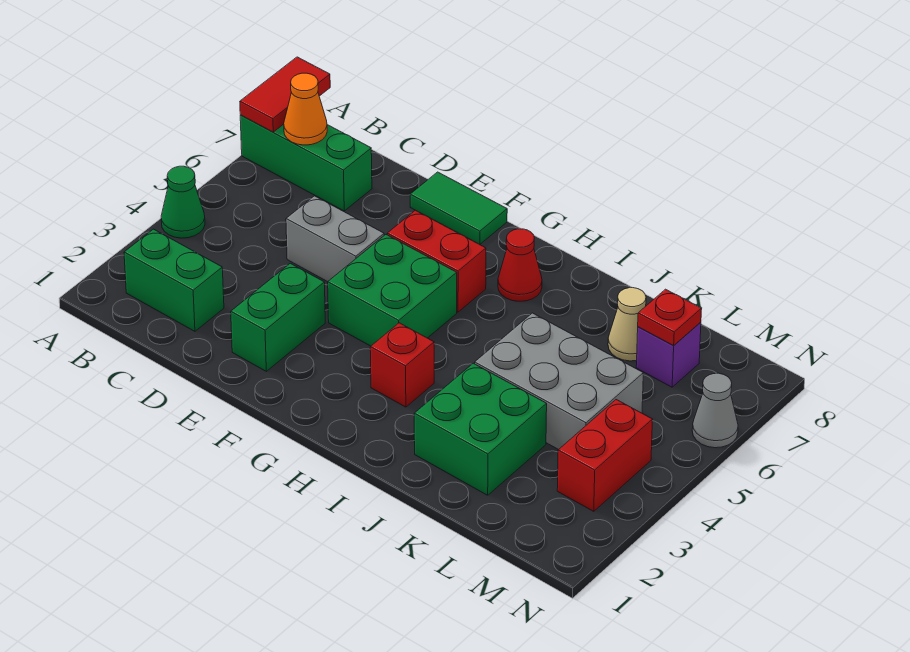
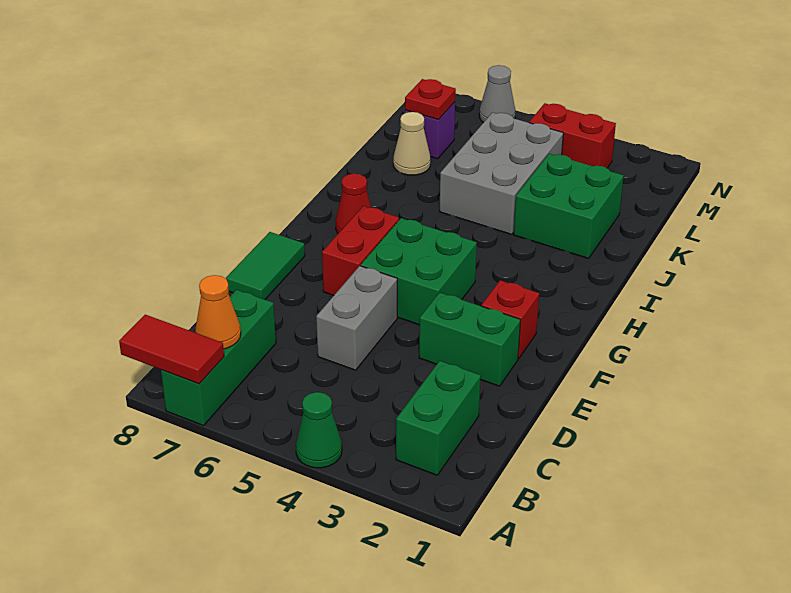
red 1x1 brick [370,323,434,407] -> red 1x1 brick moved to [482,280,539,359]

